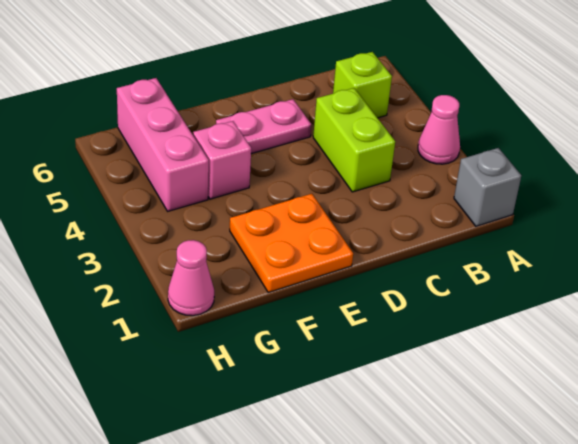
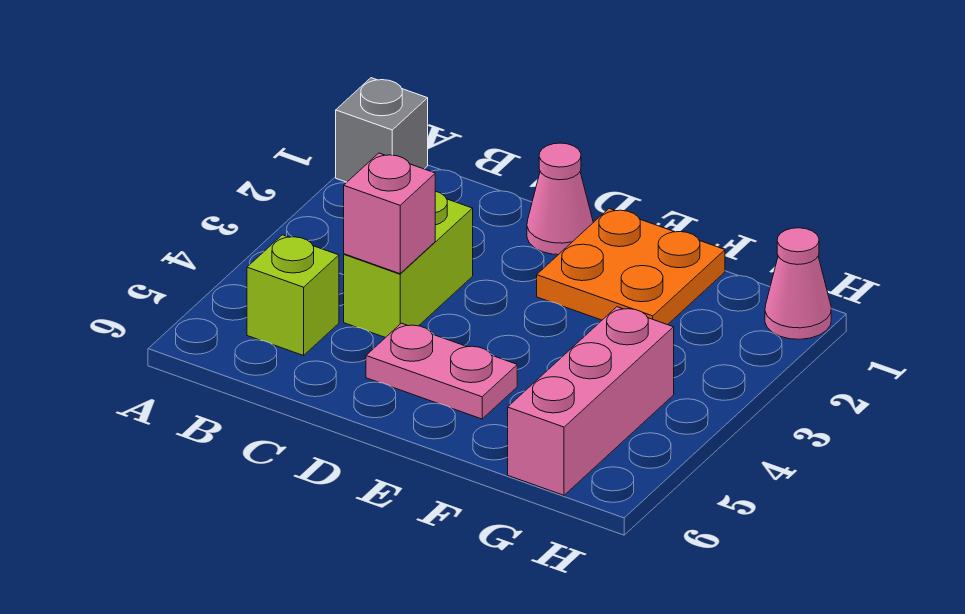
pink 1x1 cone [418,95,460,164] -> pink 1x1 cone moved to [527,143,593,255]
pink 1x1 brick [193,121,251,199] -> pink 1x1 brick moved to [344,153,435,274]

